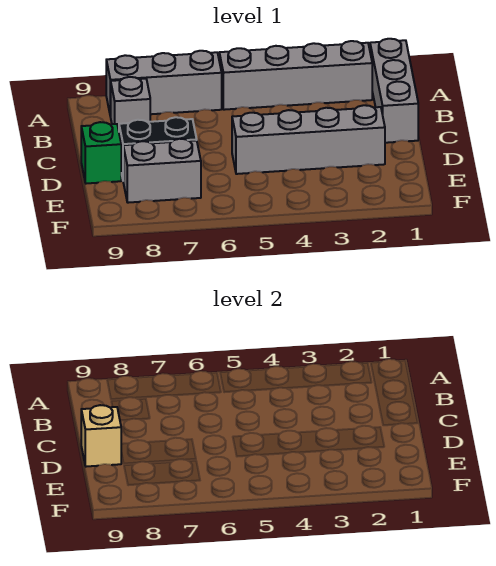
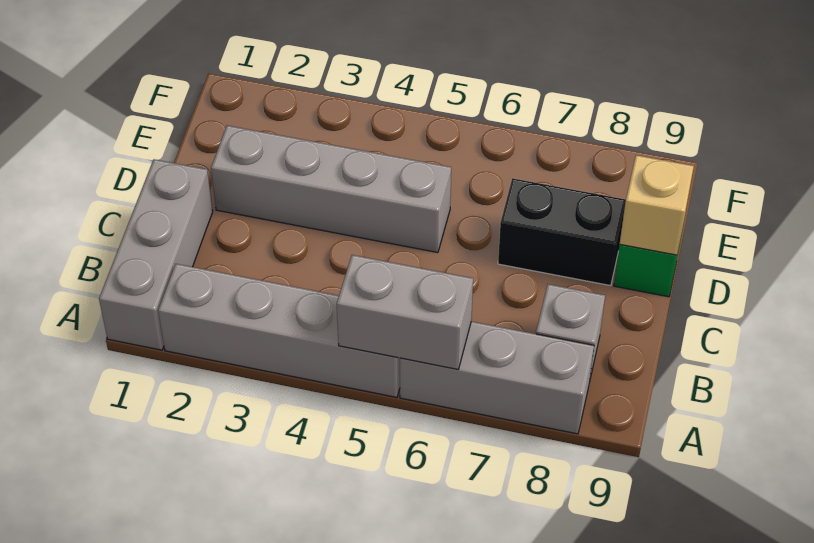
grey 1x2 brick [123,139,201,203] -> grey 1x2 brick moved to [337,255,473,369]

